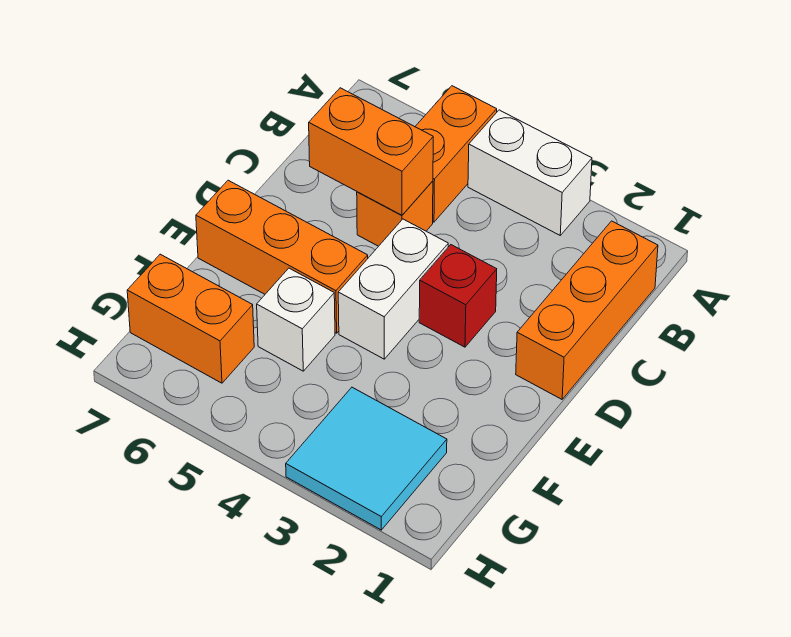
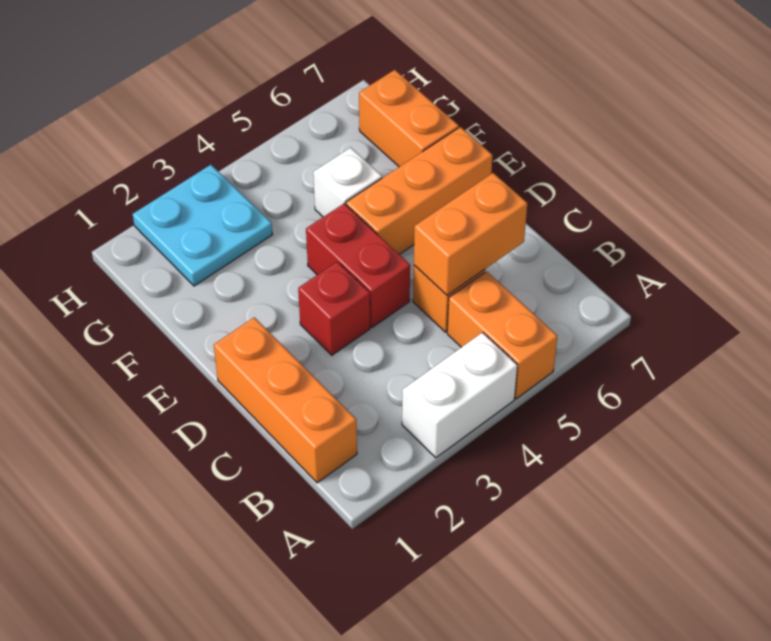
white 1x2 brick [338,219,448,359] -> red 1x2 brick [306,204,410,327]
cyan 2x2 tile [286,387,447,530] -> cyan 2x2 plate [133,165,272,286]
orange 1x2 brick [127,254,254,383] -> orange 1x2 brick turned to [359,70,459,167]

